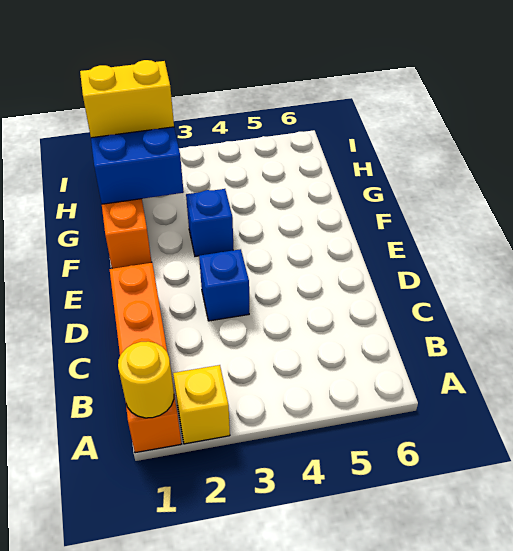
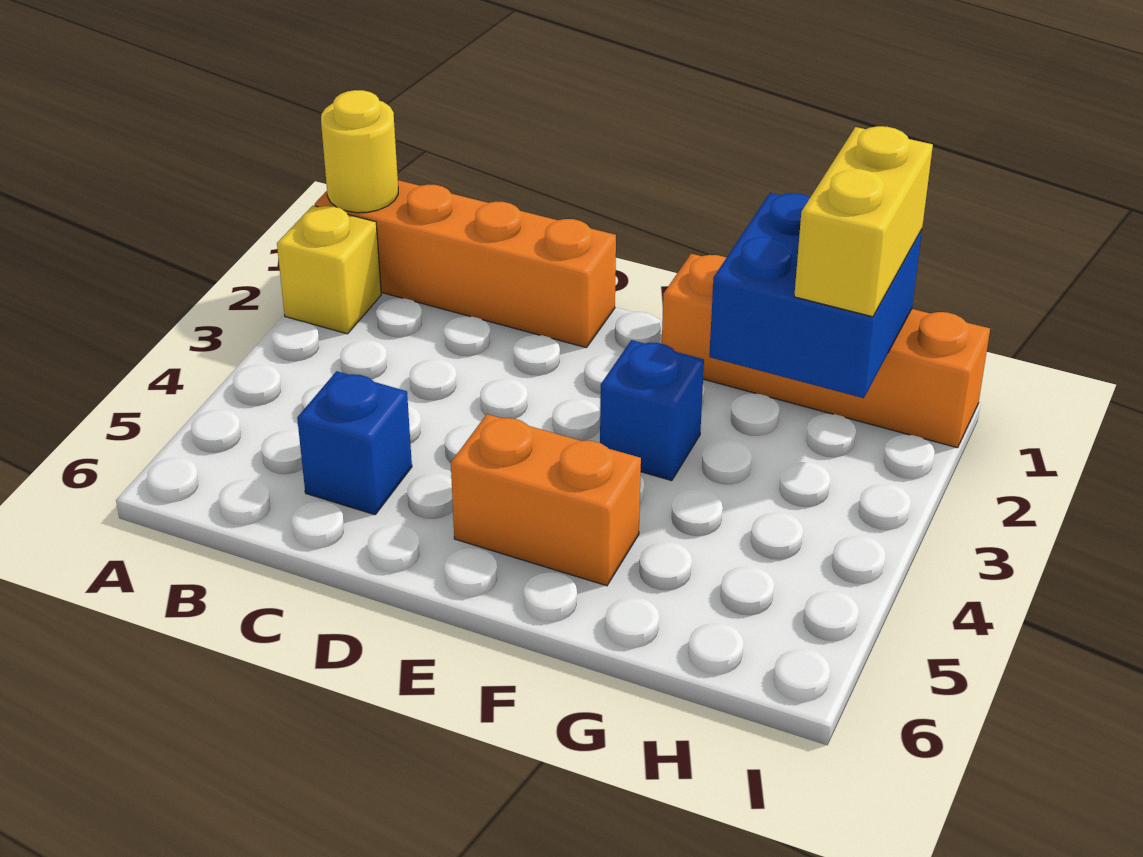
blue 1x1 brick [199,249,249,321] -> blue 1x1 brick moved to [297,371,412,515]
none -> orange 1x2 brick [451,414,641,586]

